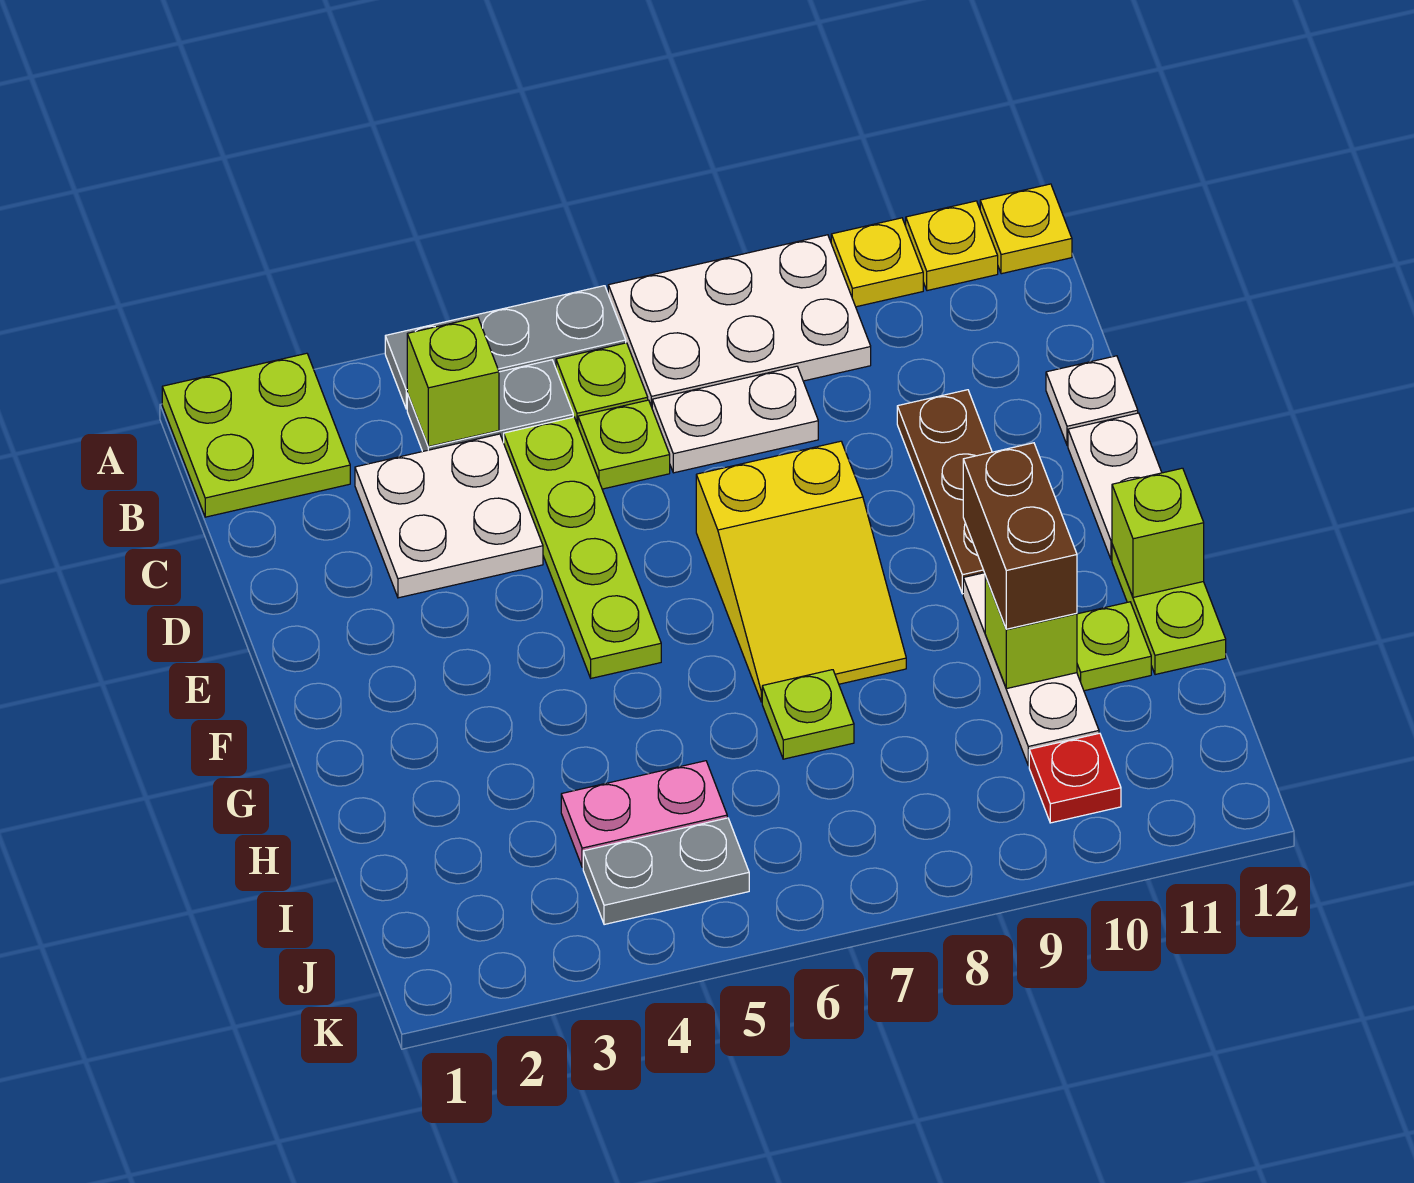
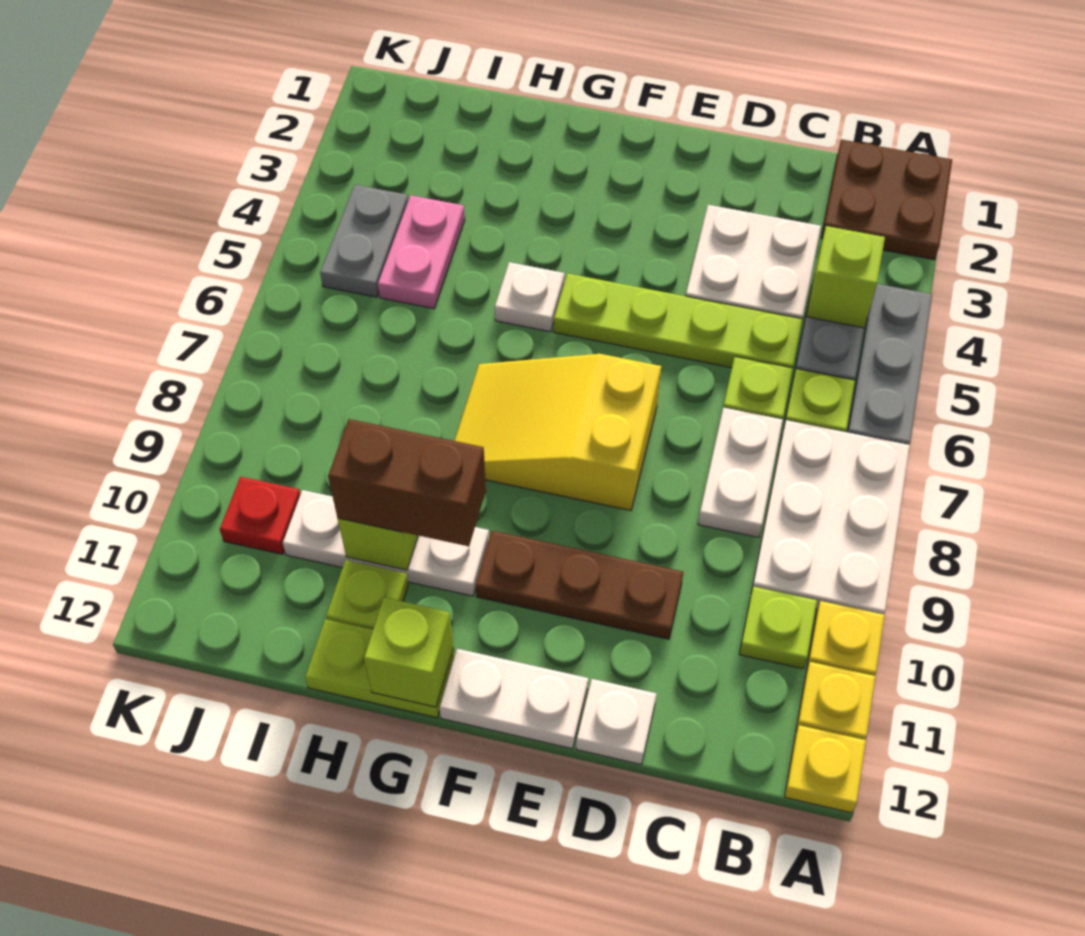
lime 2x2 plate [162,353,350,517] -> brown 2x2 plate [821,139,952,260]
none -> white 1x1 plate [495,262,564,332]
lime 1x1 plate [762,670,854,759] -> lime 1x1 plate moved to [739,587,817,669]

